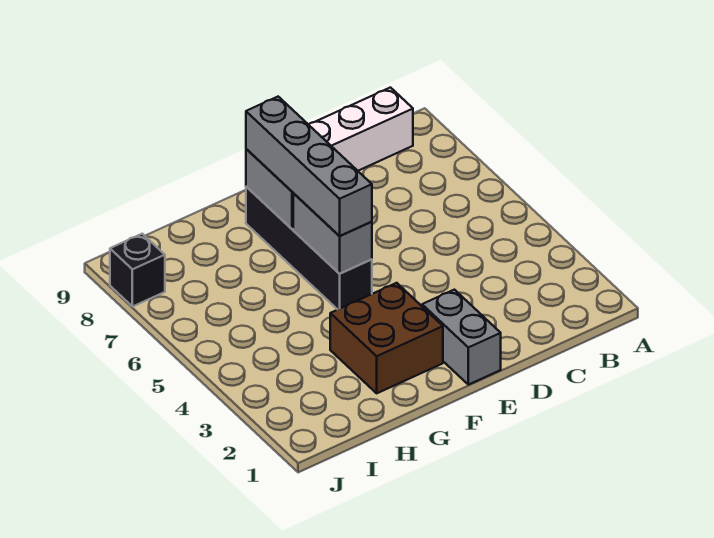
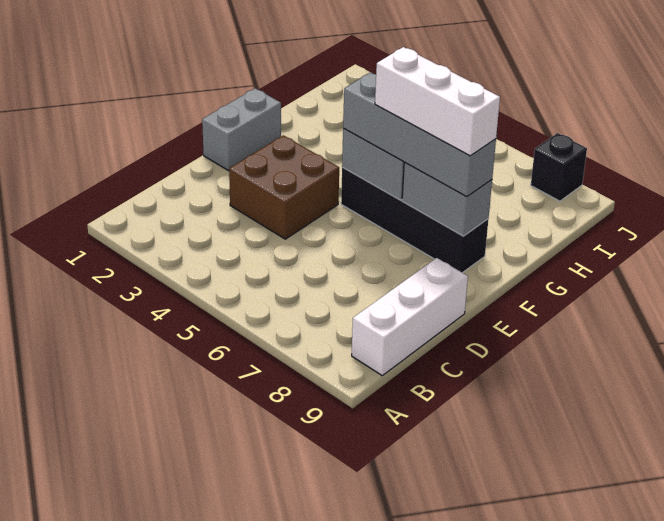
grey 1x2 brick [422,290,501,385] -> grey 1x2 brick turned to [202,88,281,171]
brown 2x2 brick [330,283,443,393] -> brown 2x2 brick moved to [229,135,339,239]
none -> white 1x3 brick [375,47,500,156]

